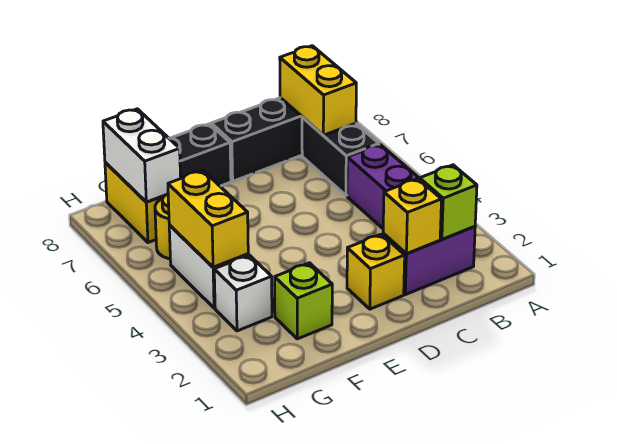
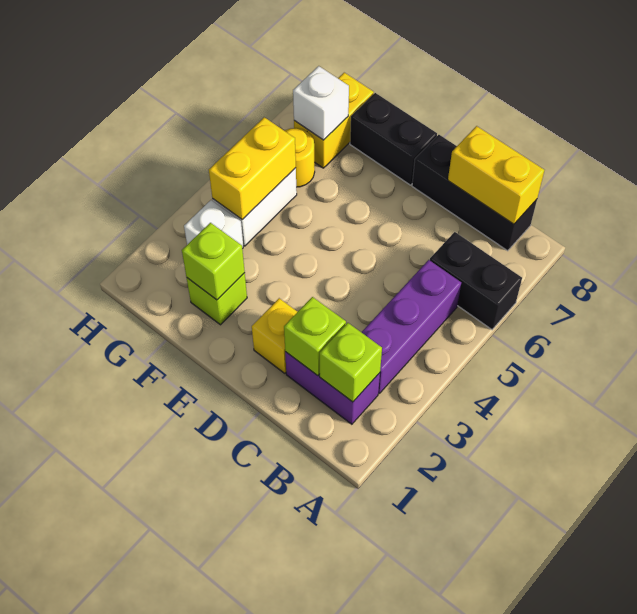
black 1x2 brick [302,117,379,195] -> black 1x2 brick turned to [430,232,522,329]
yellow 1x2 brick [280,46,356,135] -> yellow 1x2 brick turned to [448,126,544,224]
yellow 1x1 brick [383,179,442,254] -> lime 1x1 brick [284,297,346,376]
none -> lime 1x1 brick [182,223,245,300]
white 1x2 brick [103,109,181,202] -> white 1x1 brick [293,66,349,140]

